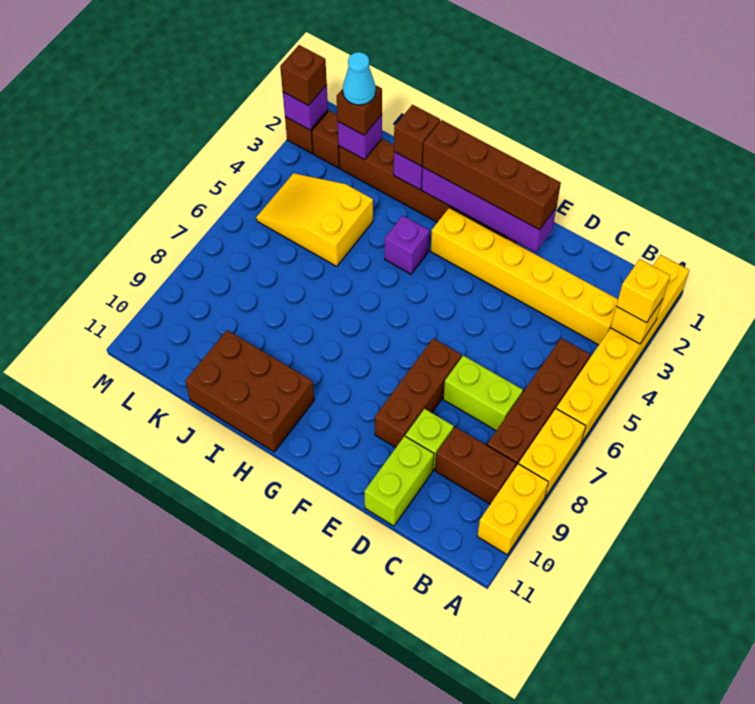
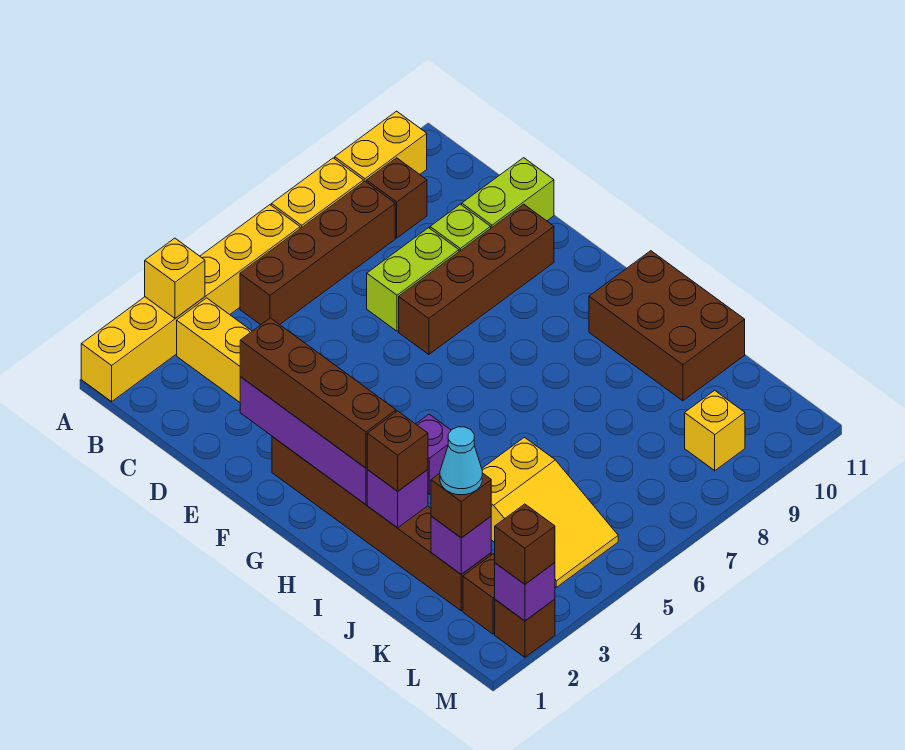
yellow 1x1 brick [616,259,670,323] -> yellow 1x1 brick moved to [685,390,745,471]
brown 1x2 brick [435,427,516,504] -> brown 1x1 brick [367,158,427,238]
lime 1x2 brick [443,356,523,431] -> lime 1x2 brick turned to [367,228,459,331]
brown 1x3 brick [375,338,462,447] -> brown 1x4 brick [399,204,554,355]

